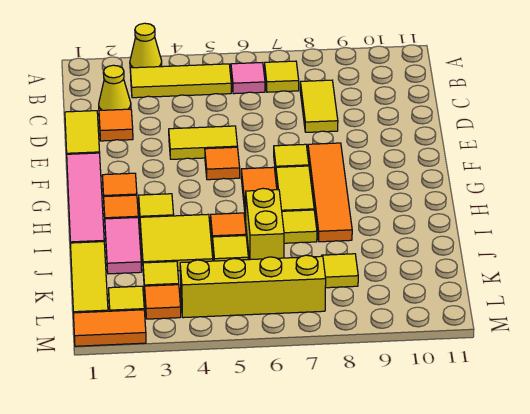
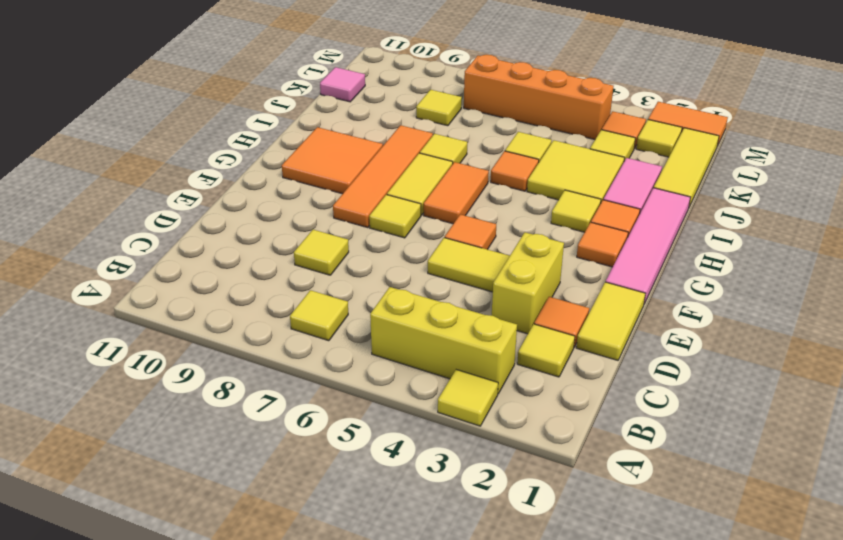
yellow 1x1 cone [130,23,162,68] -> yellow 1x1 tile [438,370,498,426]
yellow 1x3 tile [130,64,231,98] -> yellow 1x3 brick [370,287,517,394]
pink 1x1 tile [231,63,265,94] -> pink 1x1 tile moved to [320,67,365,102]
yellow 1x1 cone [99,65,131,110] -> yellow 1x1 tile [517,324,575,377]
yellow 1x2 tile [300,80,338,132] -> yellow 1x1 tile [294,230,349,275]
none -> orange 2x2 tile [282,127,383,194]
yellow 1x2 brick [246,188,284,260] -> yellow 1x2 brick moved to [492,232,564,334]
yellow 1x4 brick [180,255,326,318] -> orange 1x4 brick [464,55,614,139]

